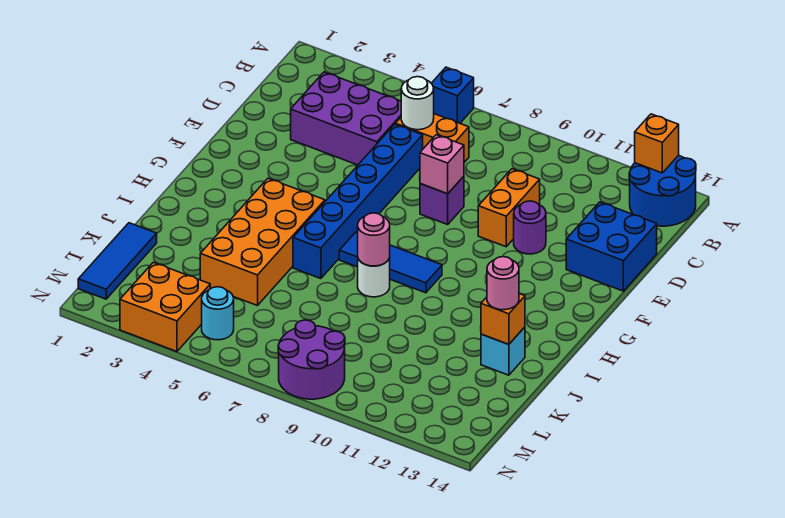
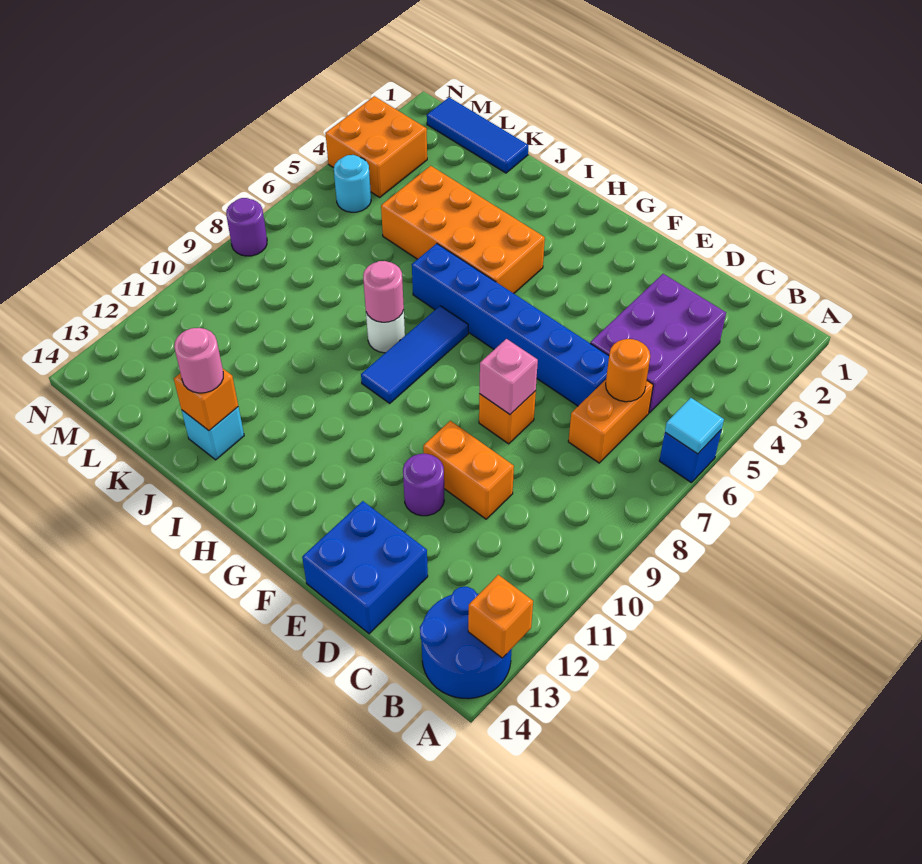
none -> cyan 1x1 tile [665,398,724,454]
white 1x1 round brick [401,77,434,130] -> orange 1x1 round brick [606,339,650,402]
purple 1x1 brick [420,176,464,224] -> orange 1x1 brick [479,391,536,444]
purple 2x2 round brick [278,320,345,399] -> purple 1x1 round brick [226,198,267,256]

